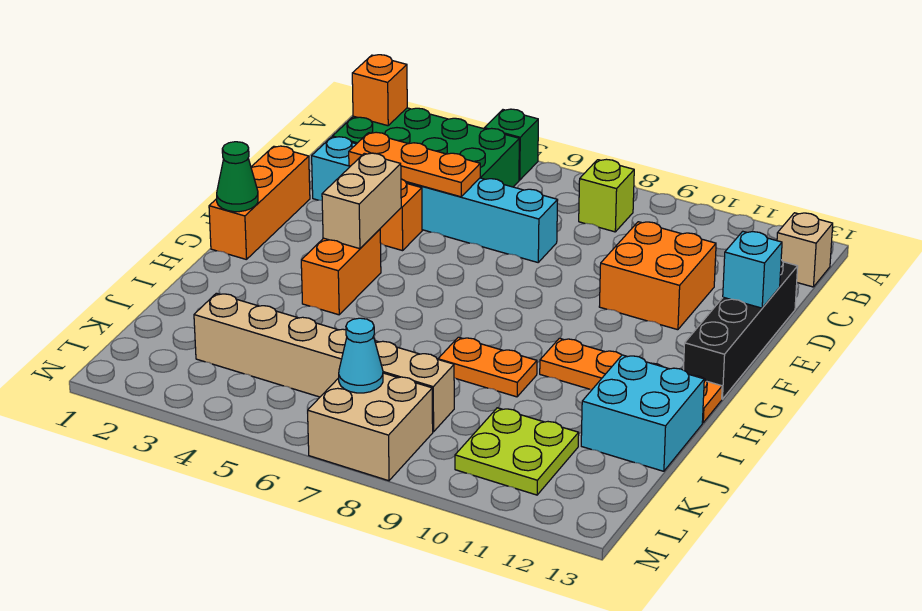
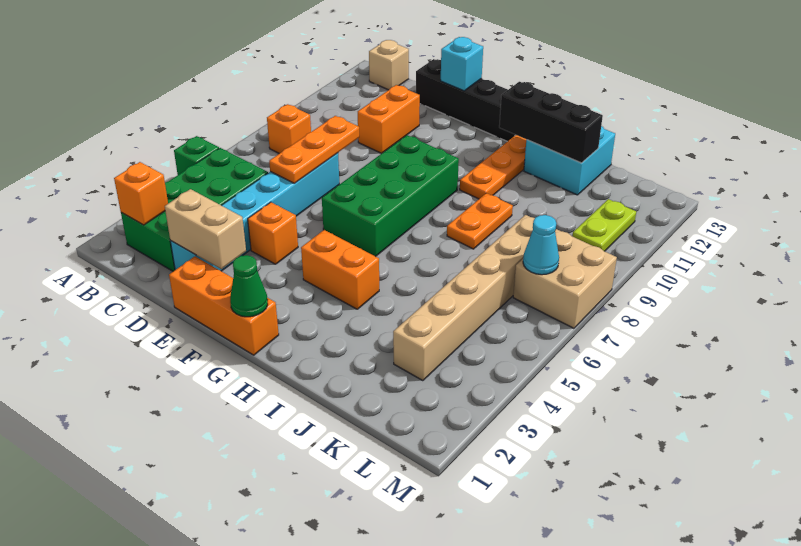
lime 1x1 brick [579,159,634,232] -> orange 1x1 brick [267,104,311,154]
orange 1x3 plate [349,132,480,197] -> orange 1x3 plate moved to [269,116,359,183]
orange 2x2 brick [599,222,716,330] -> orange 1x2 brick [358,85,420,153]
tan 1x2 brick [322,153,401,249] -> tan 1x2 brick moved to [165,189,246,269]
none -> green 2x4 brick [322,135,459,256]
none -> black 1x3 brick [499,82,603,163]
lime 2x2 plate [455,408,579,495] -> lime 1x2 plate [573,199,636,251]

